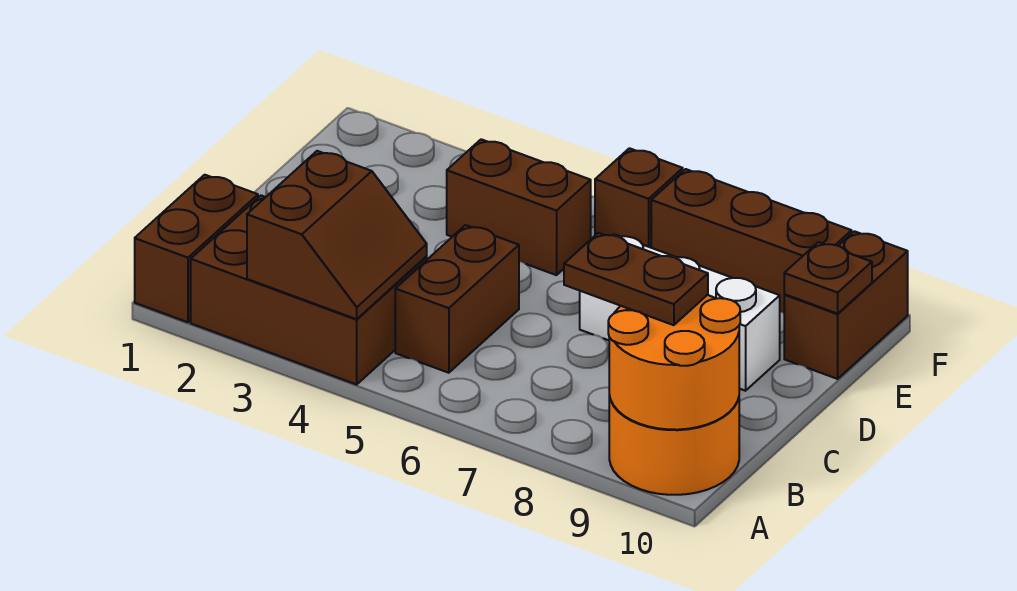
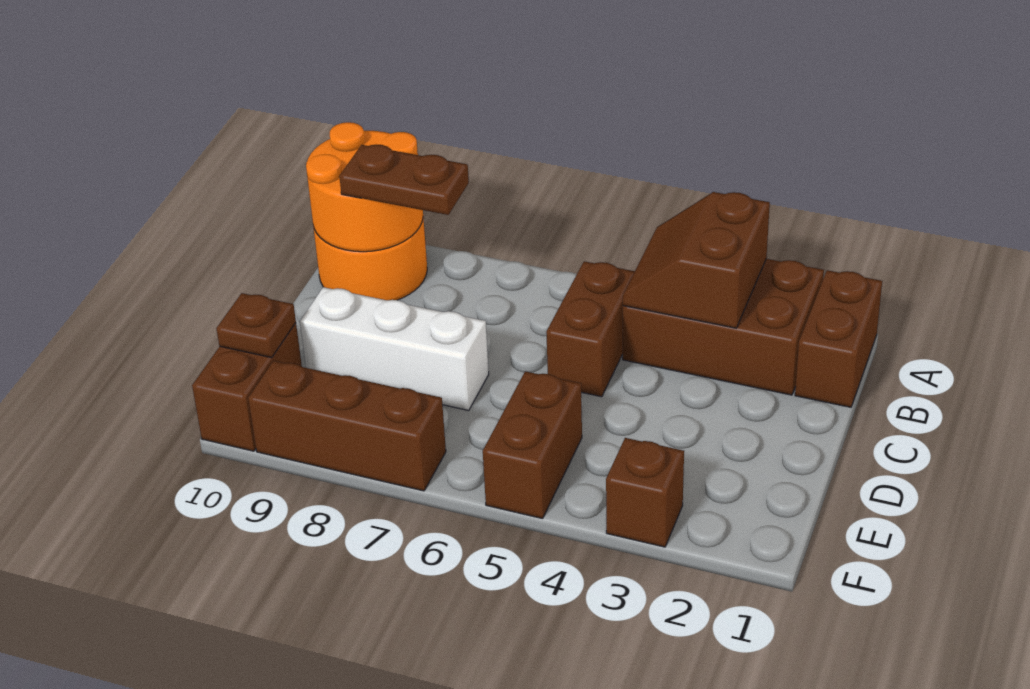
brown 1x2 brick [447,139,591,275] -> brown 1x2 brick turned to [483,371,582,519]
brown 1x1 brick [595,148,683,248] -> brown 1x1 brick moved to [606,438,684,547]

